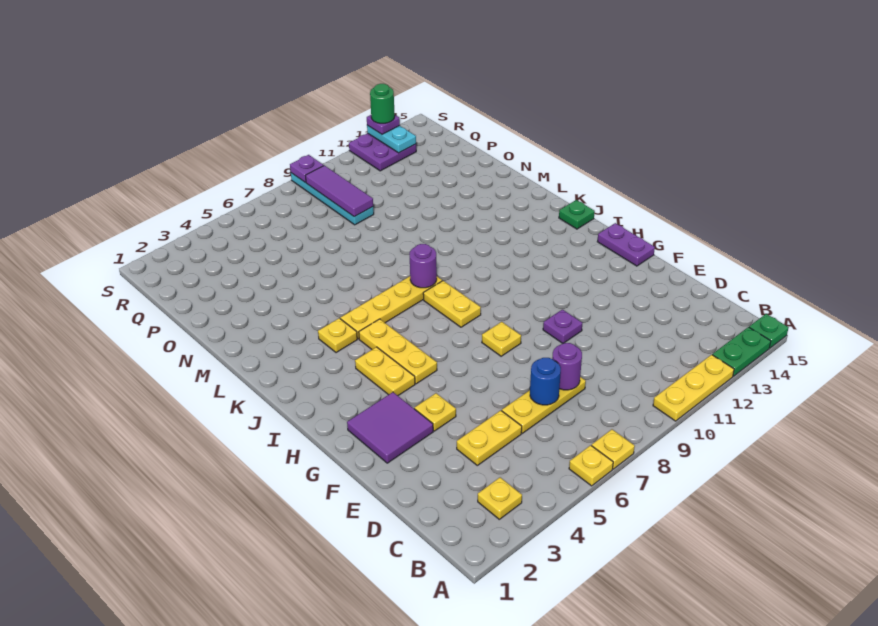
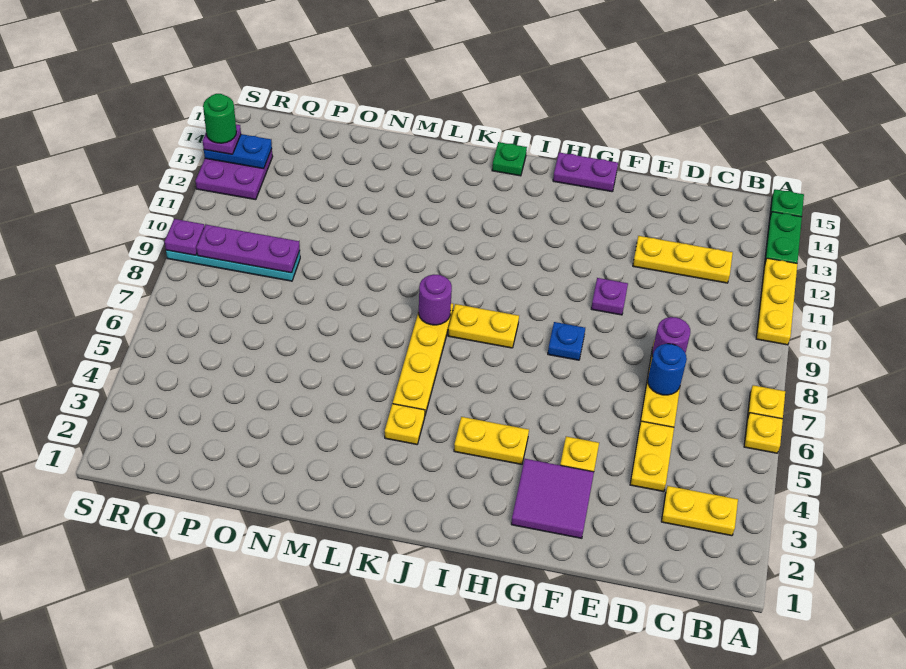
yellow 1x1 plate [478,477,522,519] -> yellow 1x2 plate [661,486,738,536]
yellow 1x1 plate [482,322,521,356] -> blue 1x1 plate [548,322,585,360]
yellow 1x3 plate [359,319,437,384] -> yellow 1x3 plate moved to [633,236,733,283]
purple 1x3 tile [306,165,373,217] -> purple 1x3 plate [196,225,300,273]
cyan 1x2 plate [367,125,416,153] -> blue 1x2 plate [204,134,272,169]

